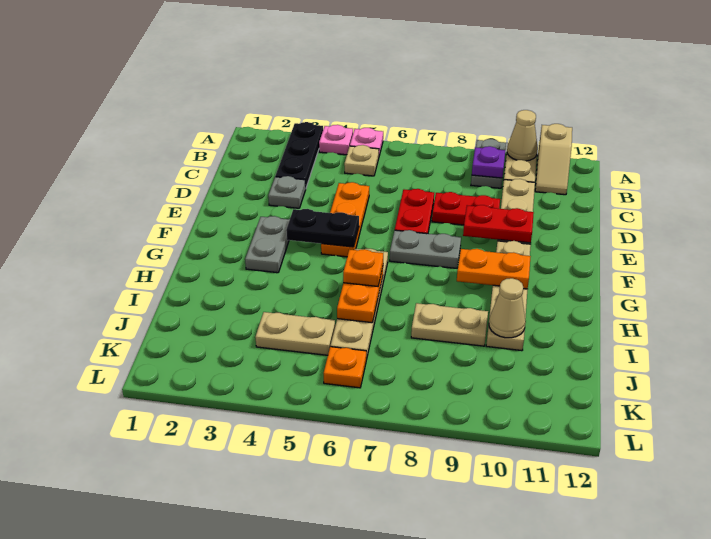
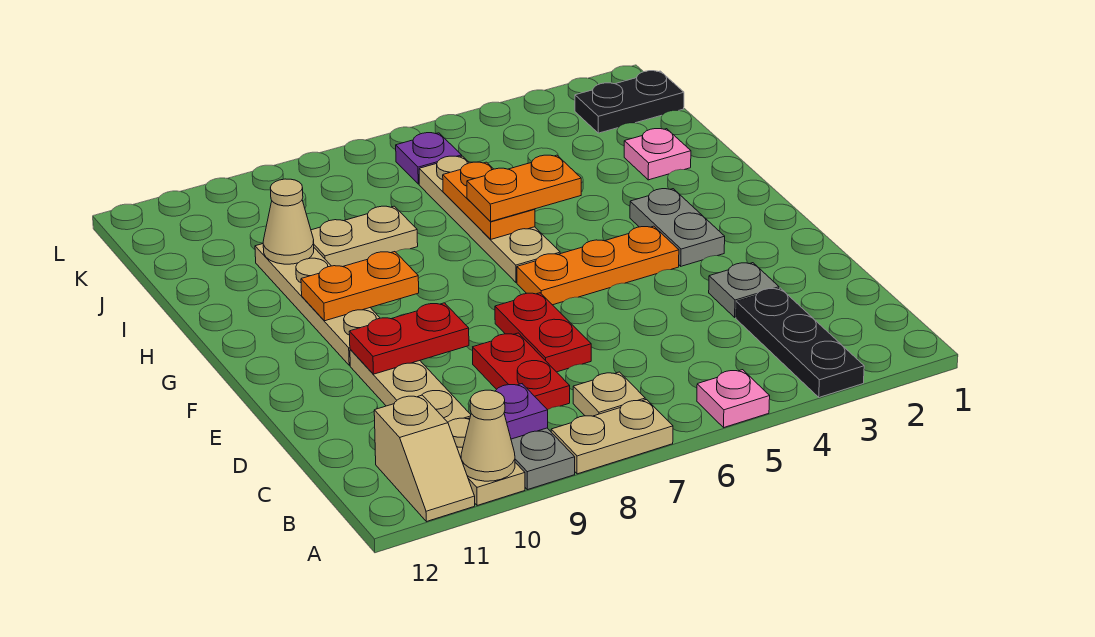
pink 1x1 plate [319,125,353,155] -> pink 1x1 plate moved to [624,129,691,180]
tan 1x2 slope [535,124,572,195] -> tan 1x2 slope turned to [374,395,475,522]
tan 1x1 plate [344,145,379,176] -> tan 1x1 plate moved to [573,372,645,416]
orange 1x3 plate [321,182,369,257] -> orange 1x3 plate turned to [517,226,679,305]
red 1x2 plate [432,192,500,225] -> red 1x2 plate turned to [473,333,570,410]
black 1x2 plate [286,209,359,247] -> black 1x2 plate moved to [575,71,684,133]
grey 1x2 plate [390,230,461,268] -> none
orange 1x1 plate [343,249,383,286] -> orange 1x2 plate [467,155,581,222]
tan 1x2 plate [255,312,335,355] -> tan 1x2 plate moved to [551,400,673,474]
orange 1x1 plate [324,347,366,388] -> purple 1x1 plate [396,133,462,184]

